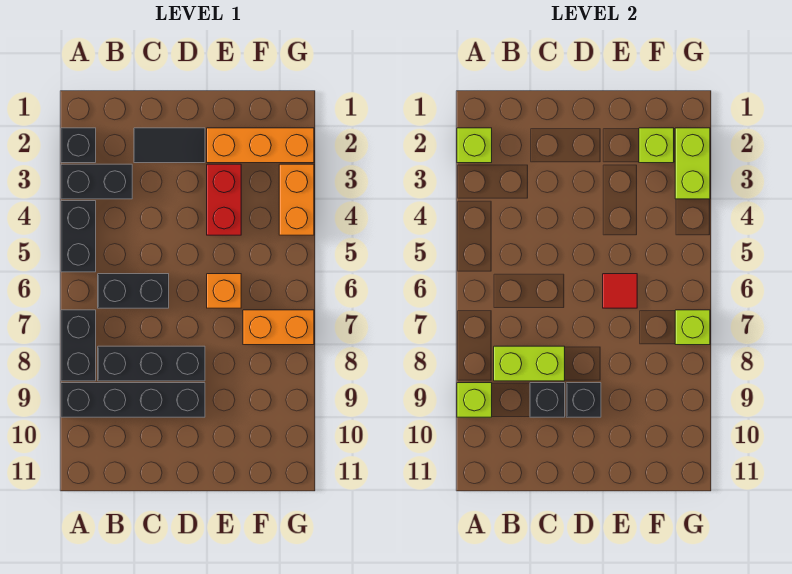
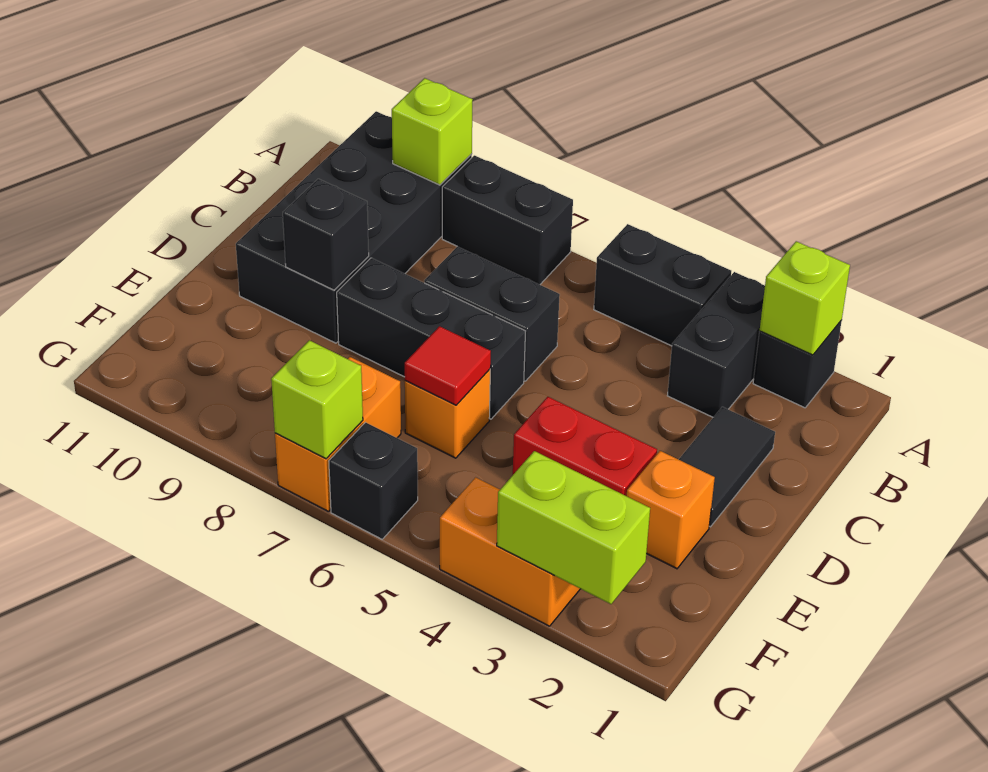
black 1x4 brick [61,383,205,417] -> black 2x4 brick [236,111,472,343]
black 1x2 brick [98,274,169,308] -> black 1x2 brick turned to [424,246,560,381]
black 1x3 brick [98,346,205,381] -> black 1x3 brick turned to [337,258,525,419]
lime 1x2 brick [494,346,565,381] -> none
black 1x1 brick [530,383,565,417] -> black 1x1 brick moved to [329,422,418,539]
orange 1x3 brick [207,128,314,163] -> orange 1x1 brick [627,451,715,569]
lime 1x1 brick [639,128,674,163] -> none

